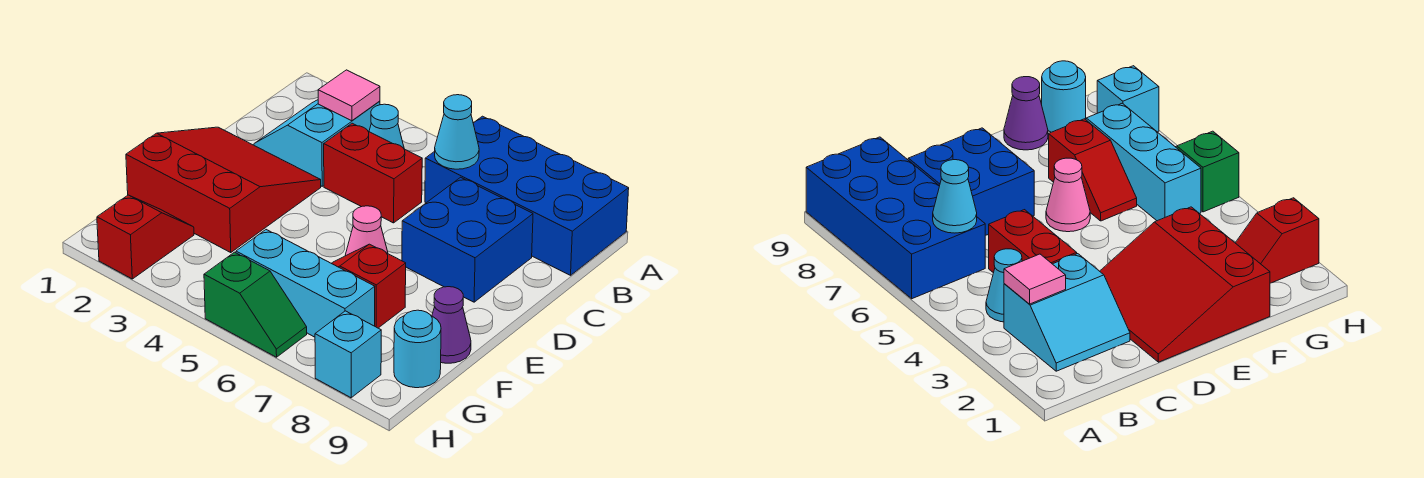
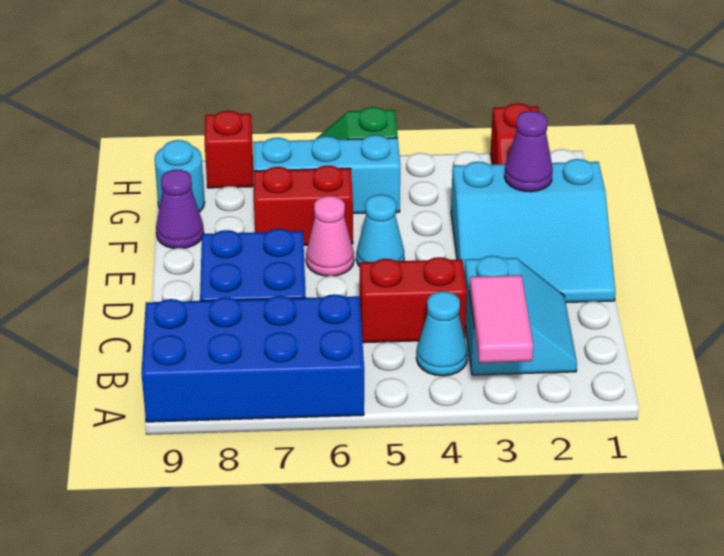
pink 1x1 tile [318,70,380,121] -> pink 1x2 tile [470,275,533,363]
cyan 1x1 cone [435,95,479,169] -> cyan 1x1 cone moved to [356,194,404,267]
red 3x3 slope [126,127,321,253] -> cyan 3x3 slope [451,159,615,302]
none -> purple 1x1 cone [505,111,553,192]
red 1x2 slope [332,244,406,328] -> red 1x2 brick [254,166,353,245]
cyan 1x1 brick [315,311,381,398] -> red 1x1 brick [205,111,253,188]

